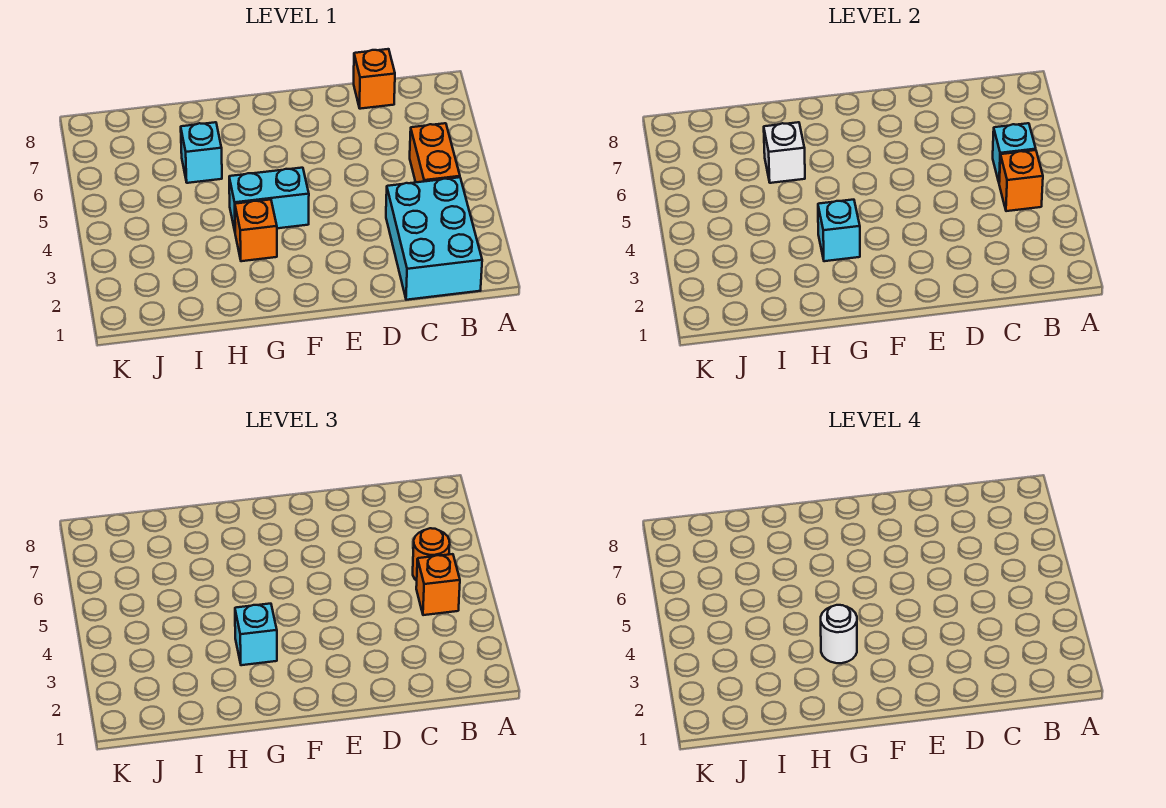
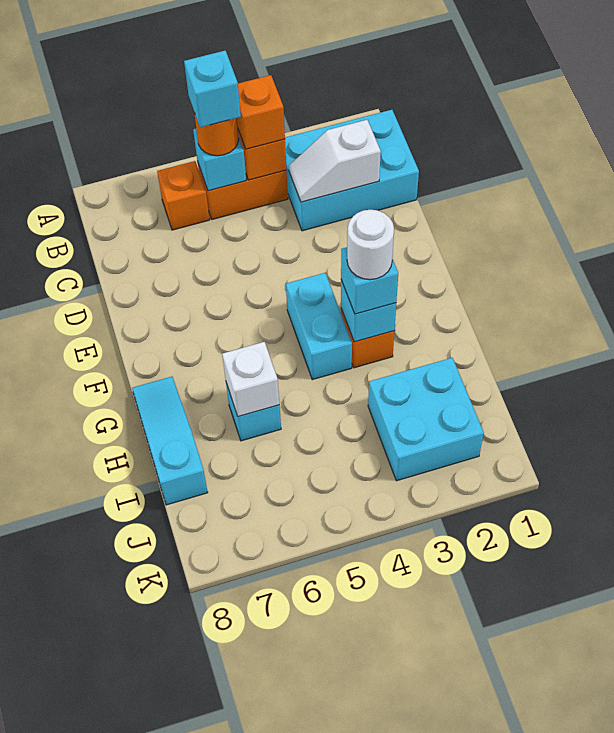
none -> cyan 1x1 brick [184,50,241,127]
none -> white 1x2 slope [289,120,381,202]
orange 1x1 brick [354,49,395,109] -> orange 1x1 brick moved to [157,161,210,230]
none -> cyan 1x3 slope [132,377,208,505]
none -> cyan 2x2 brick [368,358,484,481]

